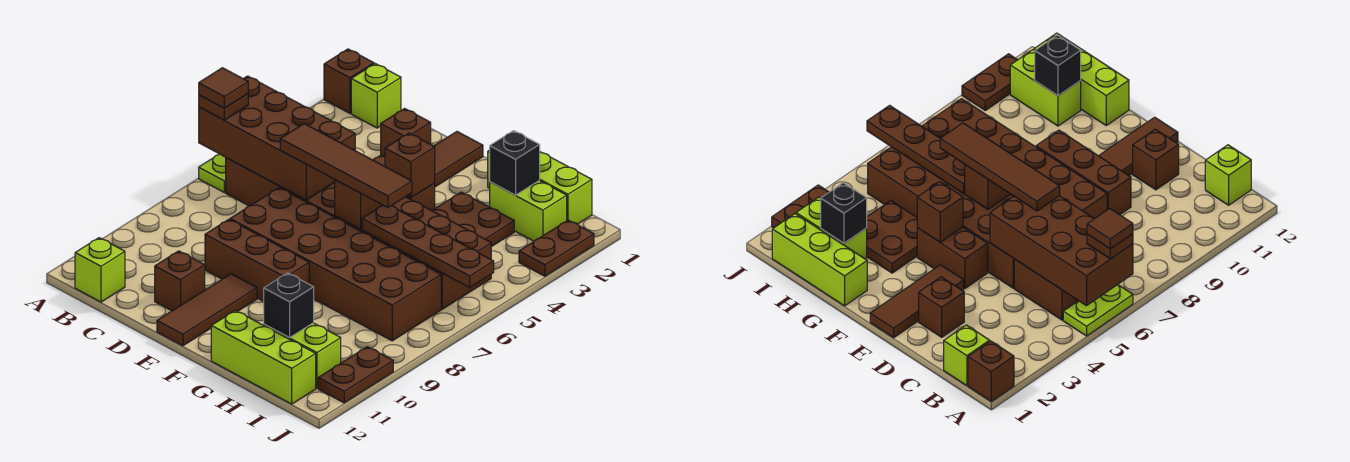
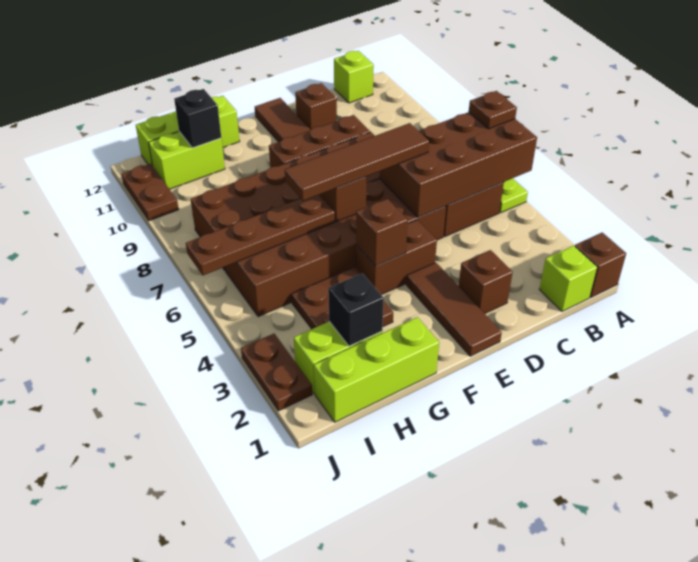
brown 1x1 tile [199,68,248,108] -> none

